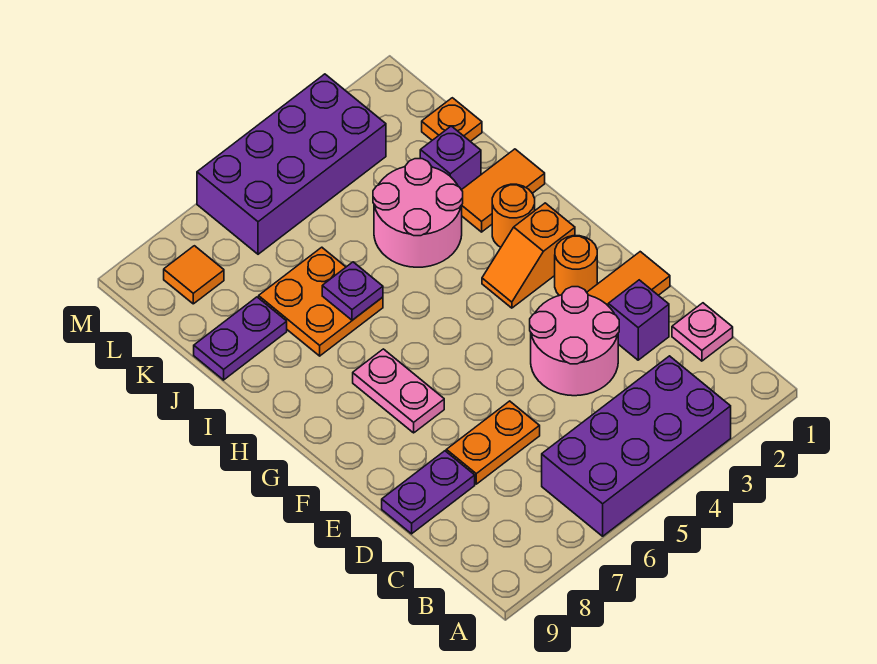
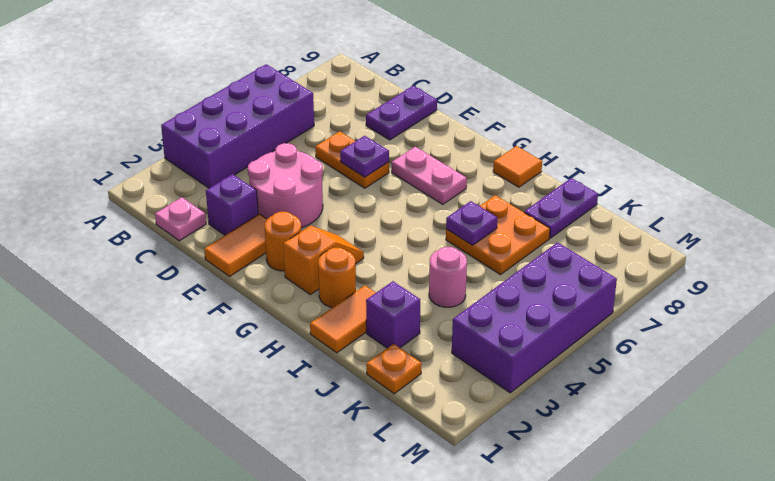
orange 1x2 plate [446,401,540,484] -> orange 1x2 plate turned to [315,131,389,188]
none -> purple 1x1 plate [340,136,389,177]
pink 2x2 round brick [373,159,463,267] -> pink 1x1 round brick [429,247,467,307]
orange 1x1 tile [164,246,224,304] -> orange 1x1 tile moved to [493,146,542,187]

